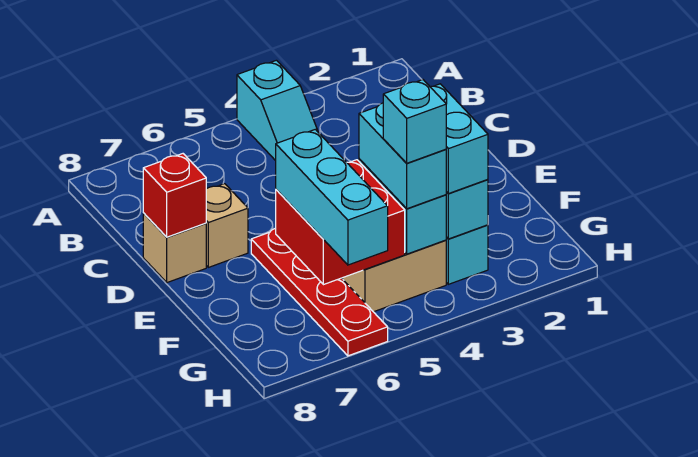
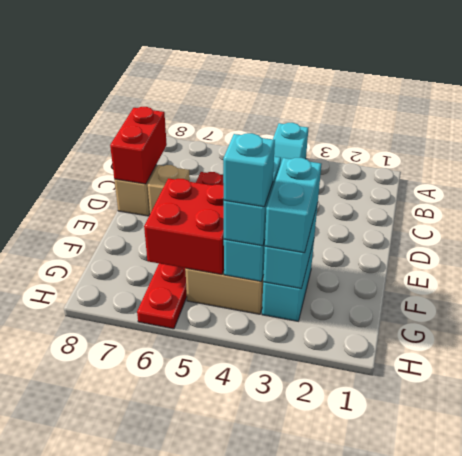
red 1x1 brick [143,154,206,237] -> red 1x2 brick [110,107,167,184]
red 1x4 plate [251,228,388,356] -> red 1x6 plate [137,172,224,329]
cyan 1x3 brick [276,129,388,265] -> none

